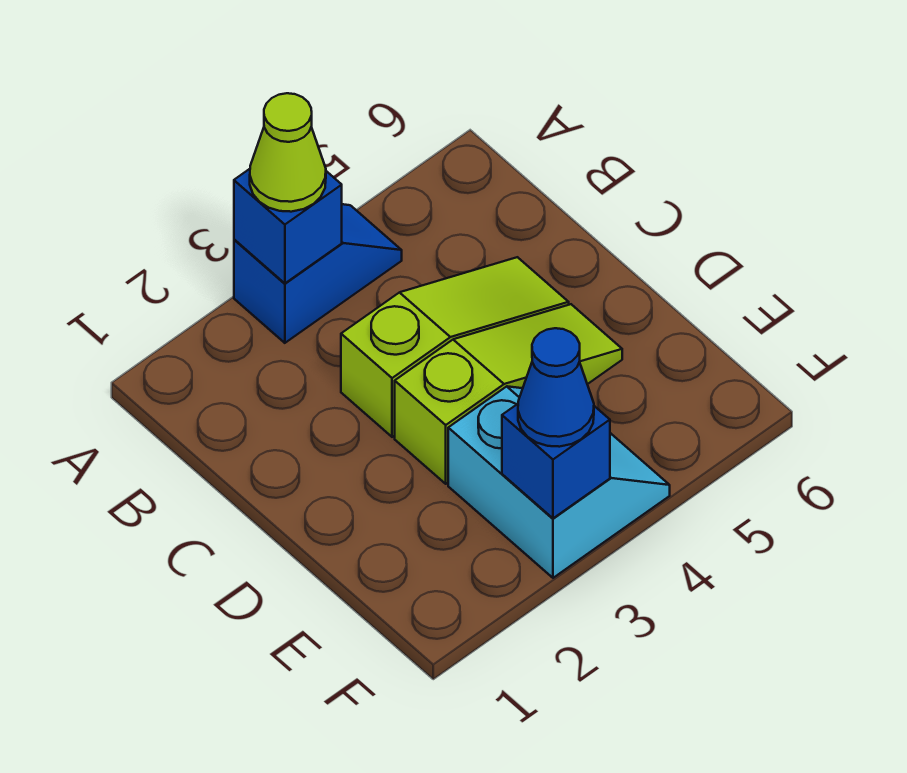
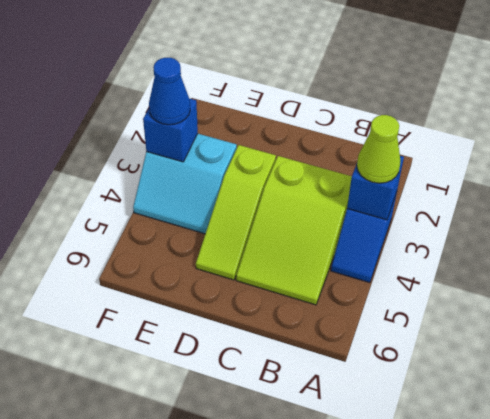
lime 1x3 slope [341,257,569,437] -> lime 2x3 slope [236,156,352,305]

